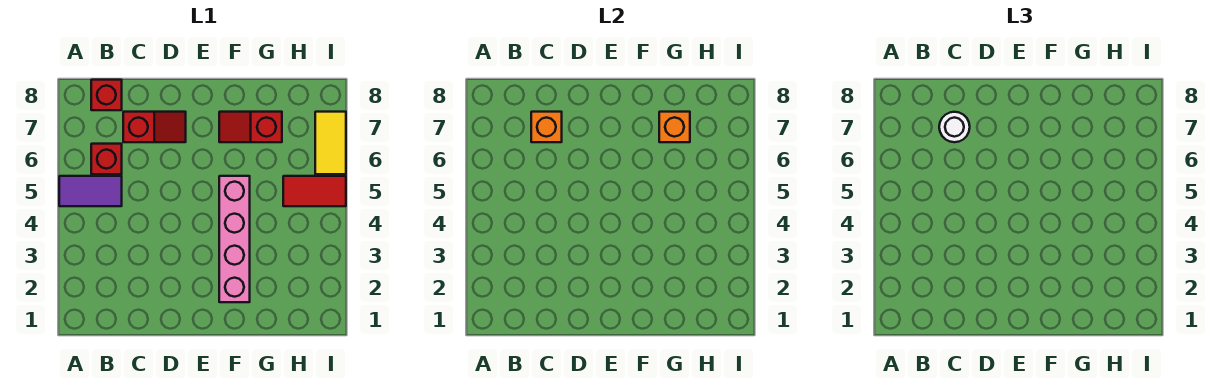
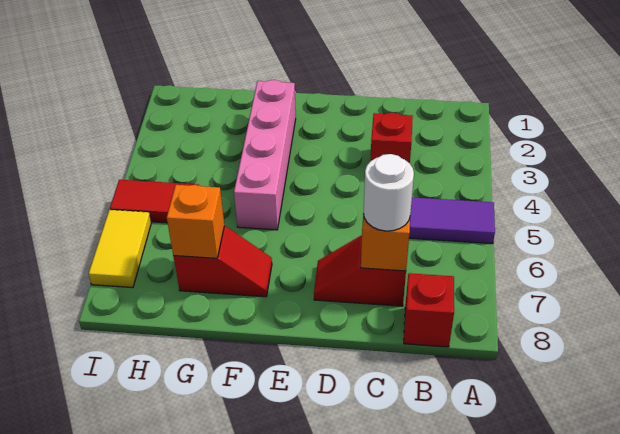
red 1x1 brick [91,144,122,174] -> red 1x1 brick moved to [370,113,413,163]

